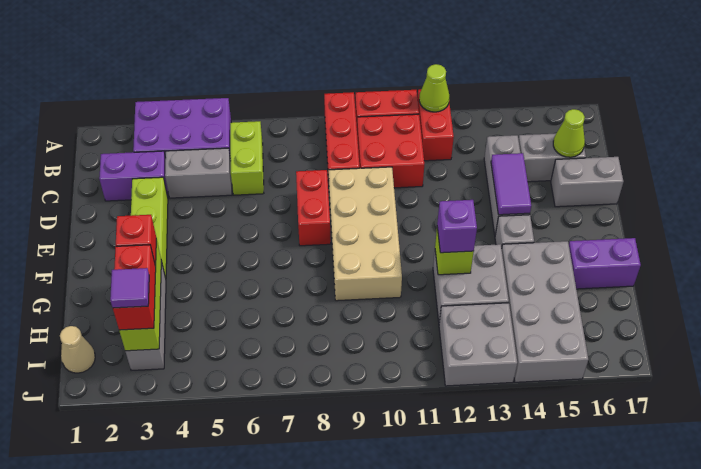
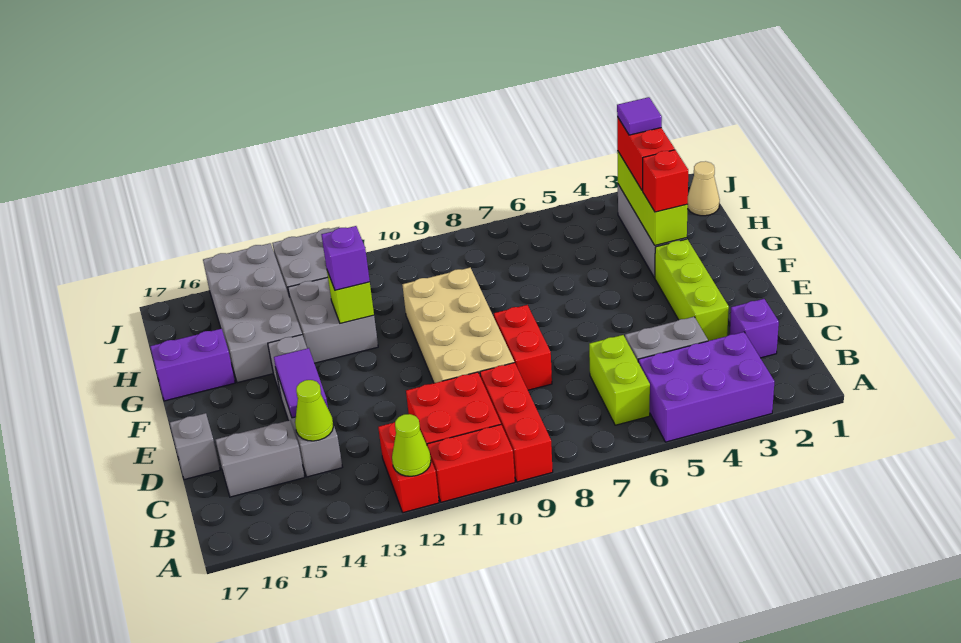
purple 1x2 brick [99,151,168,201] -> purple 1x1 brick [730,299,779,358]
lime 1x1 cone [553,109,585,157] -> lime 1x1 cone moved to [295,380,333,441]
grey 1x2 brick [551,157,623,207] -> grey 1x1 brick [170,413,220,480]

